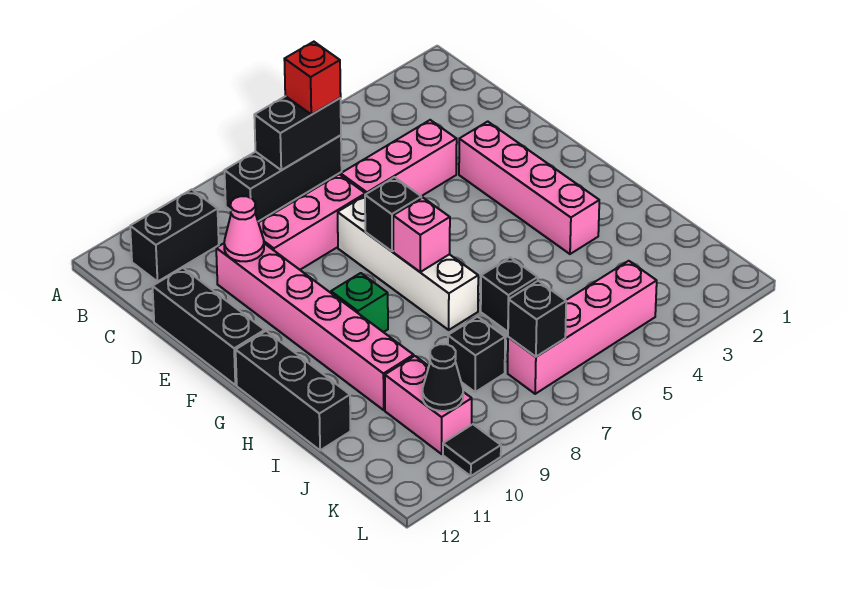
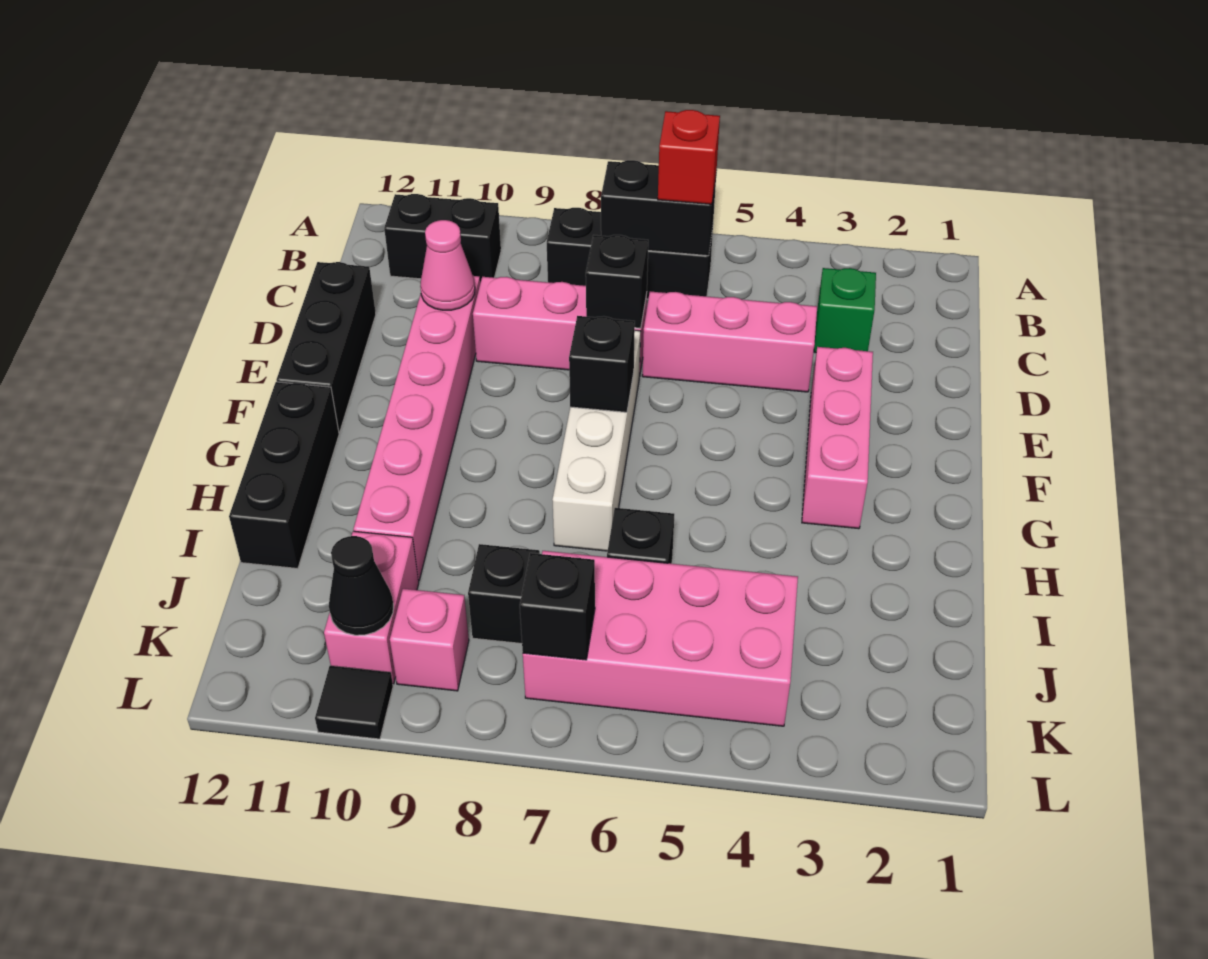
none -> black 1x1 brick [586,235,648,328]
pink 1x4 brick [459,122,599,254] -> pink 1x3 brick [802,347,873,529]
pink 1x1 brick [393,198,450,272] -> pink 1x1 brick moved to [390,589,469,691]
green 1x1 brick [331,273,388,332] -> green 1x1 brick moved to [814,268,876,353]
pink 1x4 brick [508,261,657,394] -> pink 2x4 brick [523,551,798,726]

